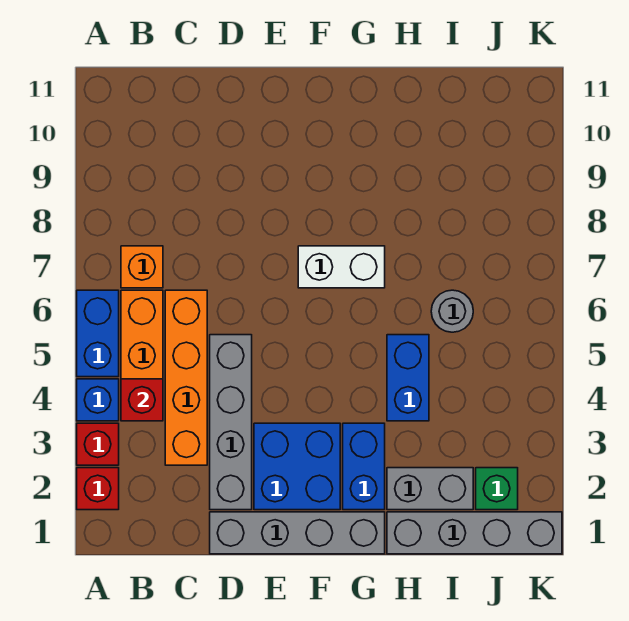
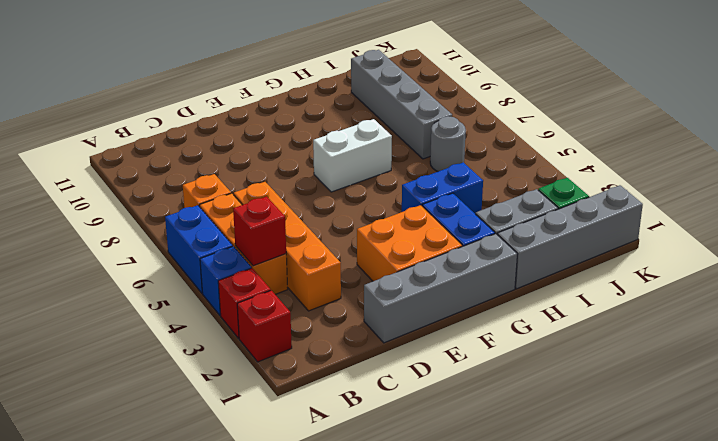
grey 1x4 brick [210,335,252,510] -> grey 1x4 brick moved to [351,50,452,159]
blue 2x2 brick [254,423,340,510] -> orange 2x2 brick [357,205,462,281]
blue 1x2 brick [387,335,429,421] -> blue 1x2 brick turned to [402,162,483,214]

